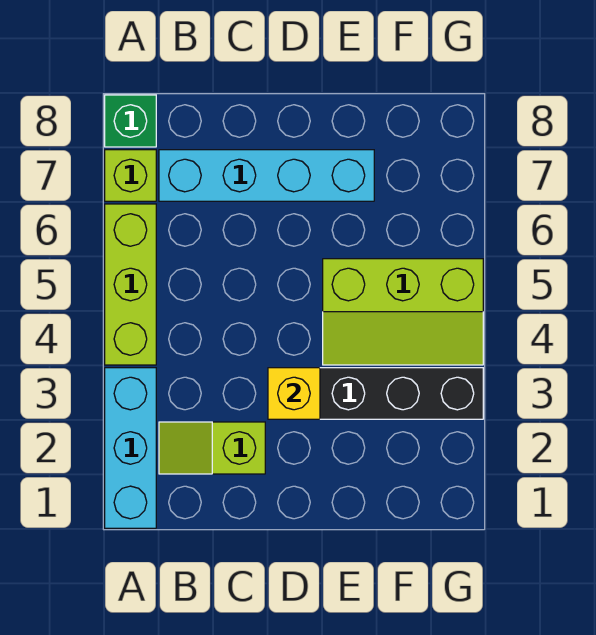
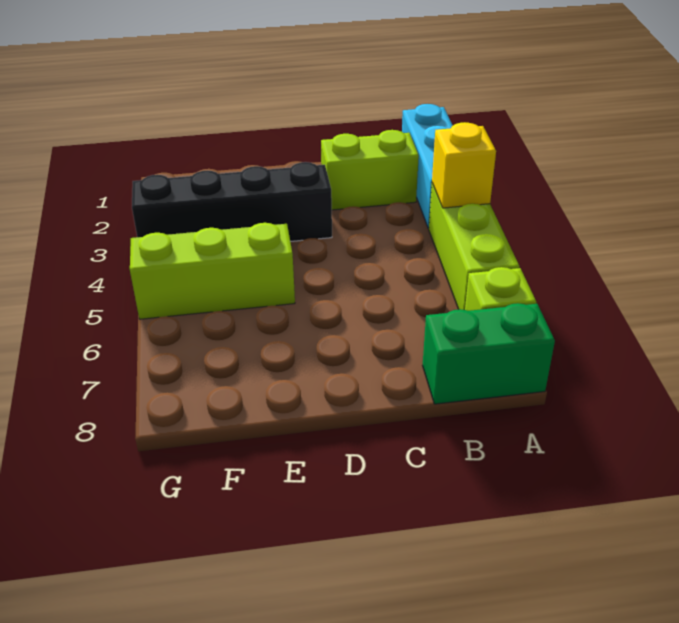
green 1x1 brick [105,95,156,147] -> green 1x2 brick [423,303,555,404]
lime 1x2 slope [159,422,265,474] -> lime 1x2 brick [321,130,419,210]
cyan 1x4 brick [159,150,374,201] -> none
yellow 1x1 brick [268,368,320,419] -> yellow 1x1 brick moved to [432,122,496,208]

